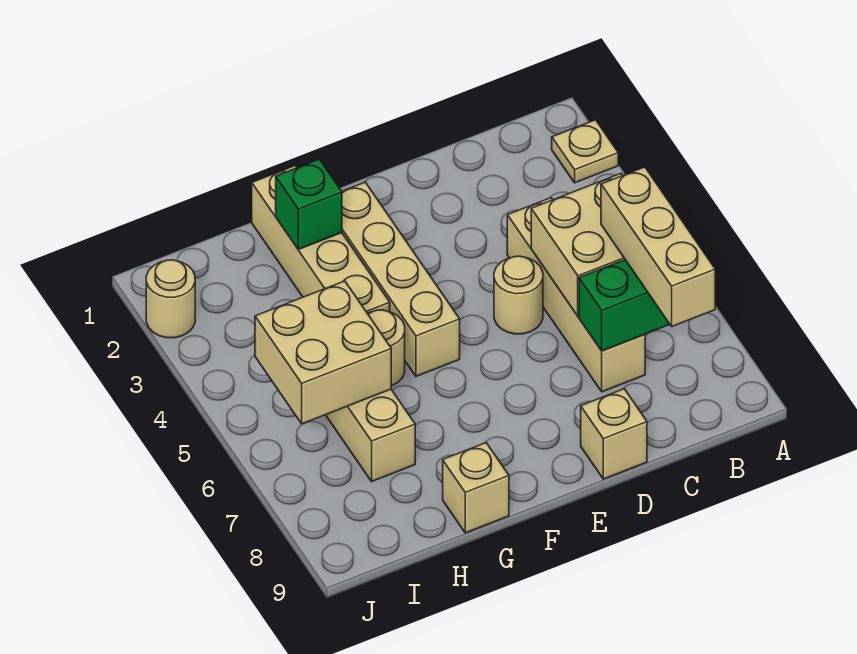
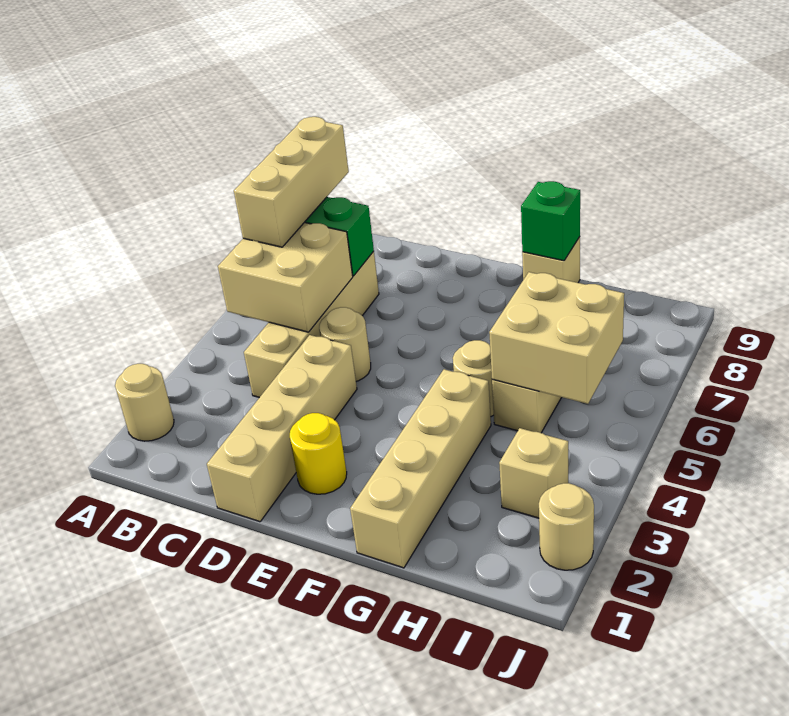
tan 1x1 plate [552,120,618,183] -> tan 1x1 round brick [115,364,174,441]
tan 1x1 brick [581,389,647,479] -> tan 1x1 brick moved to [499,428,568,518]
none -> yellow 1x1 round brick [290,413,347,494]
tan 1x4 brick [342,182,460,376] -> tan 1x4 brick moved to [207,335,357,522]
green 1x1 brick [276,159,342,249] -> green 1x1 brick moved to [521,181,580,261]

